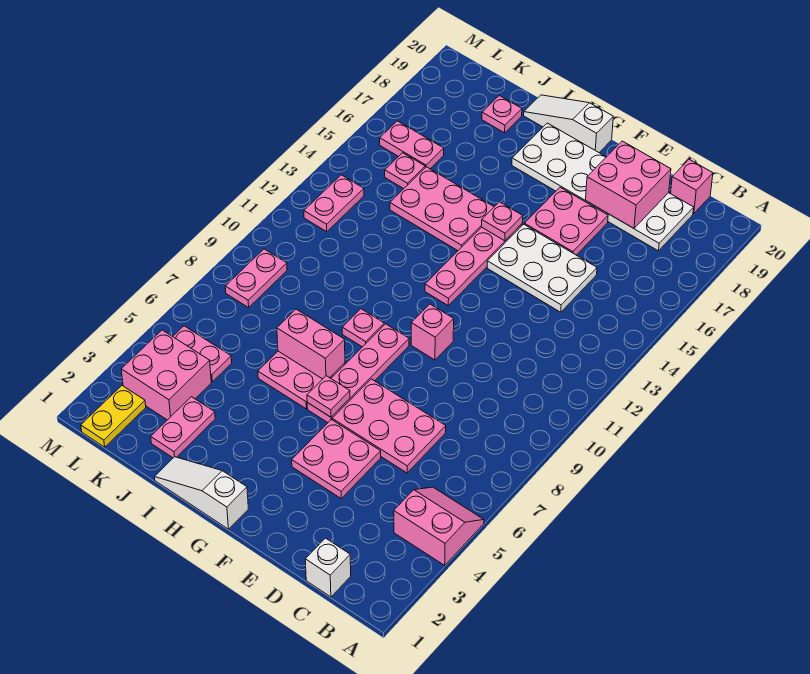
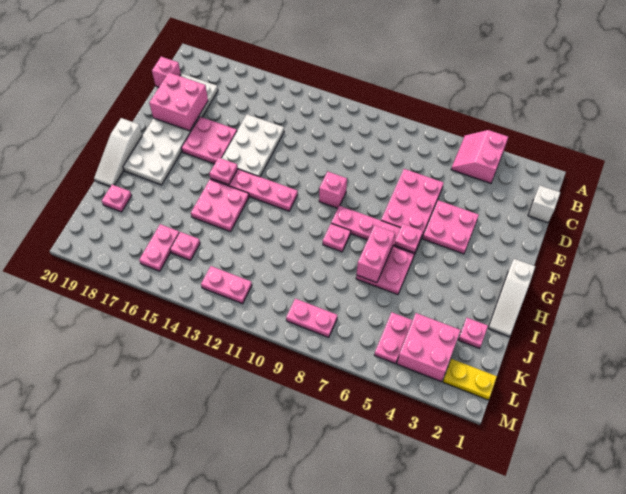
pink 2x3 plate [390,167,494,251] -> pink 2x2 plate [191,179,249,232]
pink 1x2 plate [151,397,215,458] -> pink 1x1 plate [458,318,488,348]

